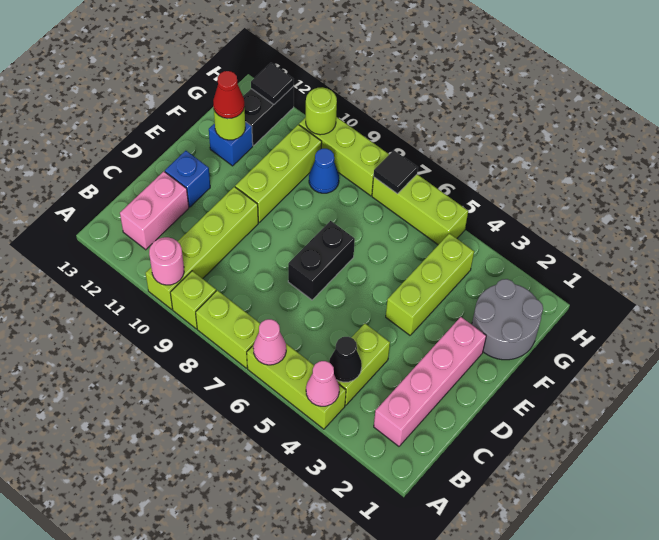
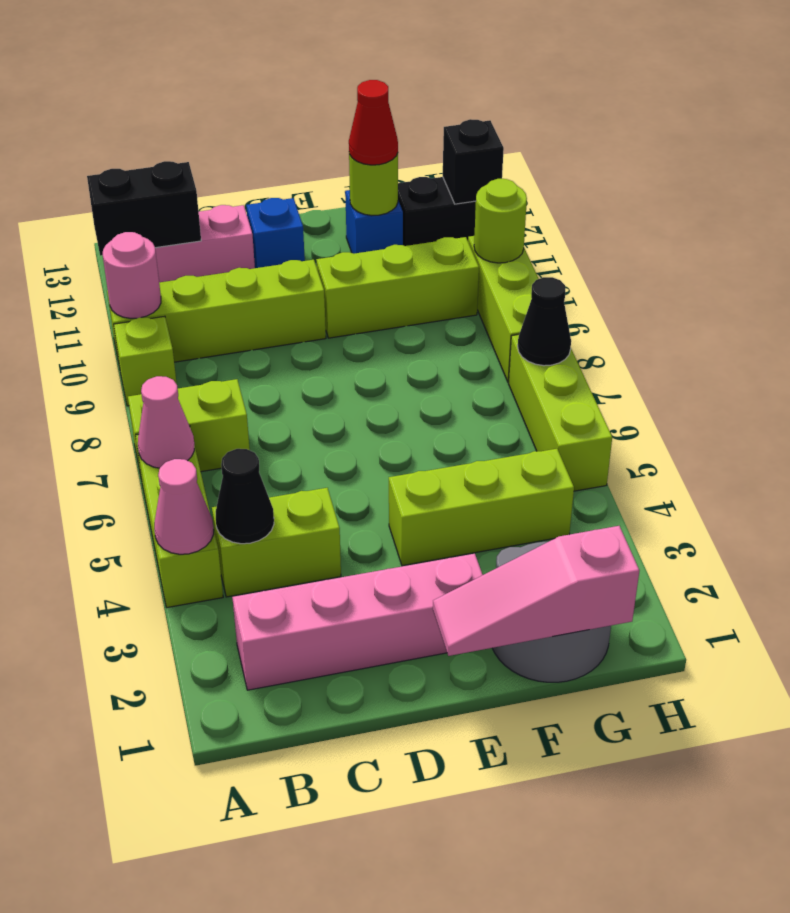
lime 1x2 brick [196,290,260,368] -> lime 1x2 brick turned to [128,379,250,475]
black 1x2 brick [288,221,355,300] -> black 1x2 brick moved to [87,161,201,256]
none -> pink 1x3 slope [433,526,639,656]
blue 1x1 cone [309,149,339,193] -> none
black 1x1 tile [374,150,418,194] -> black 1x1 cone [518,277,571,366]
black 1x1 tile [251,63,294,105] -> black 1x1 brick [443,119,504,204]

